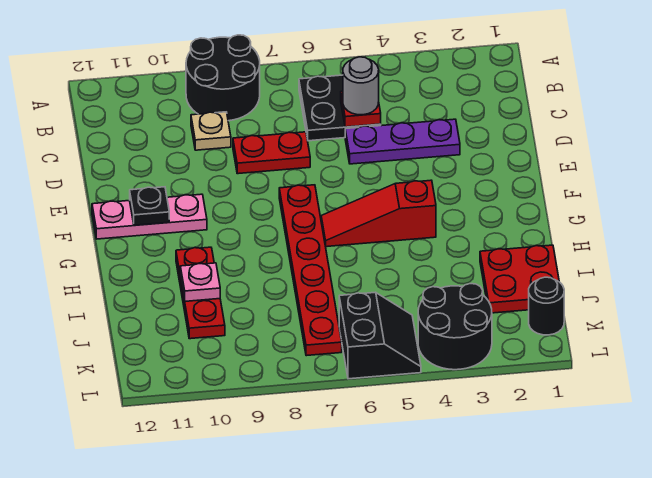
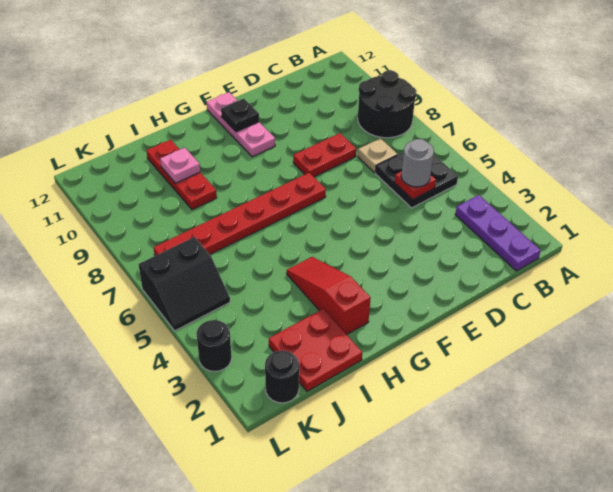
tan 1x1 plate [191,112,231,150] -> tan 1x1 plate moved to [358,138,397,173]
purple 1x3 plate [345,119,460,164] -> purple 1x3 plate moved to [455,195,541,271]
red 1x2 plate [233,132,310,174] -> red 1x2 plate turned to [293,133,356,177]
red 1x3 slope [321,180,436,247] -> red 1x3 slope moved to [287,257,371,335]
red 1x3 plate [176,247,225,339] -> red 1x3 plate turned to [147,140,217,210]
black 2x2 round brick [418,284,492,370] -> black 1x1 round brick [196,320,232,371]

